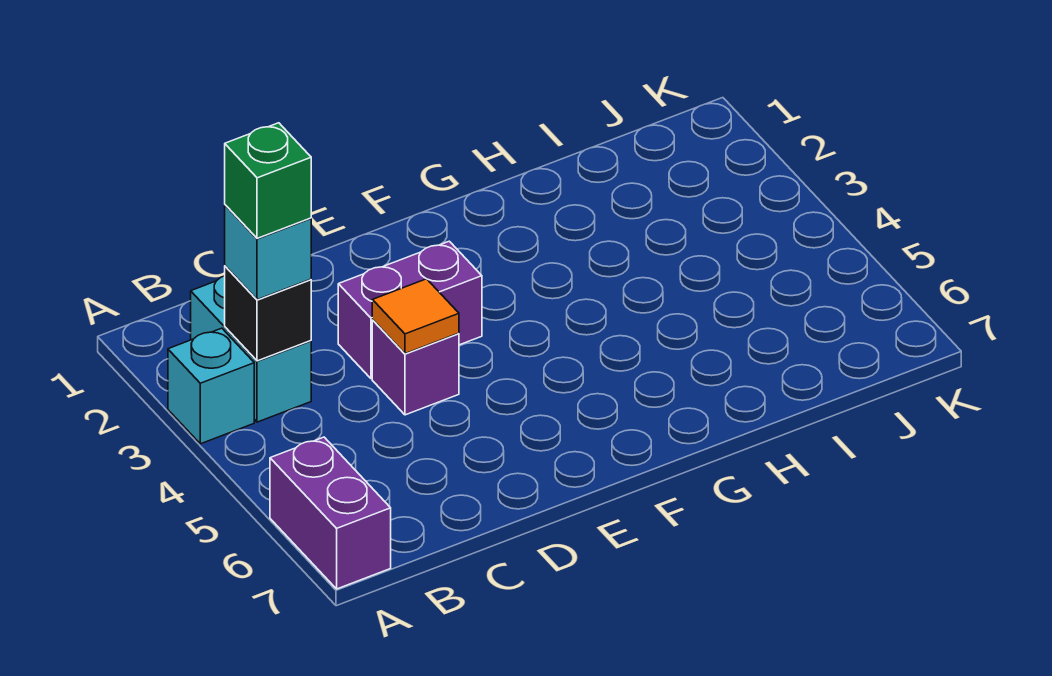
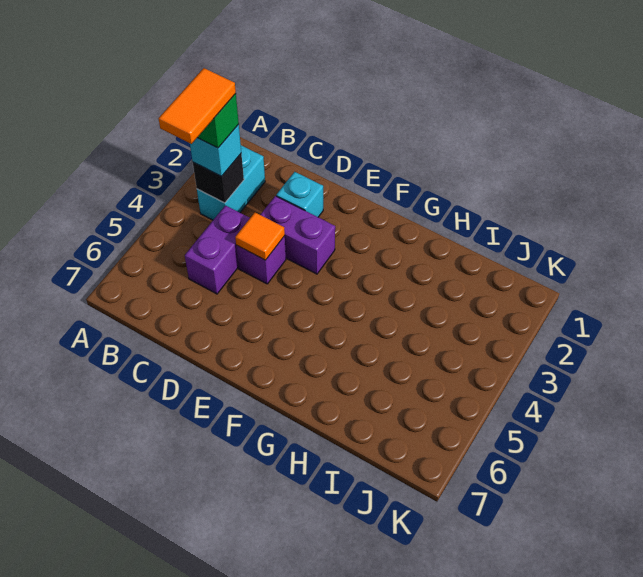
cyan 1x1 brick [168,328,254,444] -> cyan 1x1 brick moved to [276,172,323,217]
purple 1x2 brick [270,437,391,589] -> purple 1x2 brick moved to [185,206,250,294]
none -> orange 1x2 tile [159,68,236,144]

